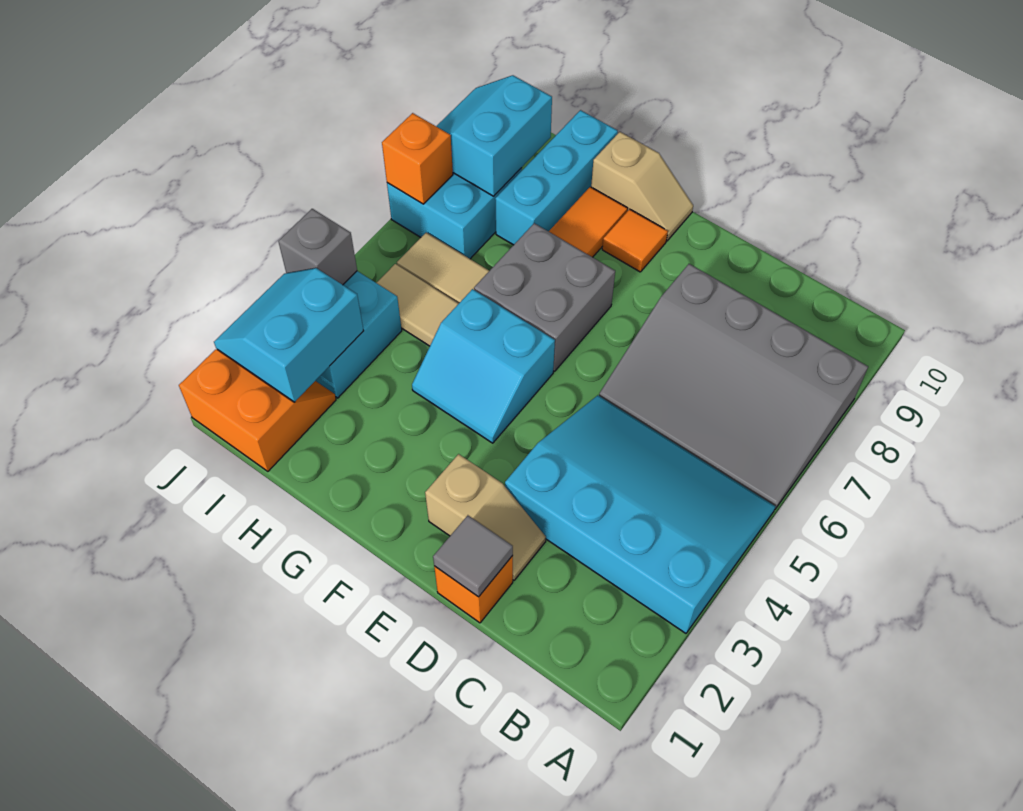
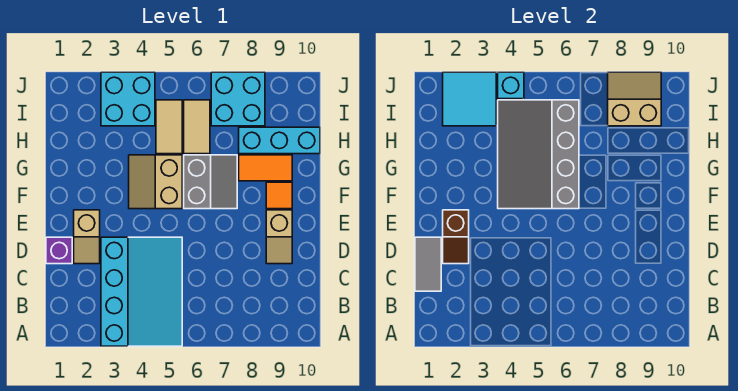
grey 3x4 slope [599,264,868,509] -> grey 3x4 slope moved to [498,100,579,209]
orange 1x1 brick [434,556,513,623] -> purple 1x1 brick [46,237,72,264]
grey 1x1 tile [433,516,513,597] -> grey 1x2 tile [415,237,441,291]
none -> brown 1x2 slope [443,210,469,264]
cyan 2x2 slope [412,289,555,443] -> tan 2x2 slope [129,155,182,209]
grey 2x2 brick [474,223,615,371] -> grey 2x2 slope [184,155,237,209]
tan 1x2 slope [591,132,693,241] -> tan 1x2 slope moved to [266,210,292,264]
orange 2x2 slope [179,349,336,471] -> none
cyan 2x2 slope [214,268,364,402] -> cyan 2x2 tile [443,72,496,126]
cyan 2x2 slope [436,75,552,196] -> tan 2x2 slope [608,72,661,126]
grey 1x1 brick [278,209,357,285] -> cyan 1x1 brick [498,72,524,99]
orange 1x1 brick [382,113,453,204] -> none

